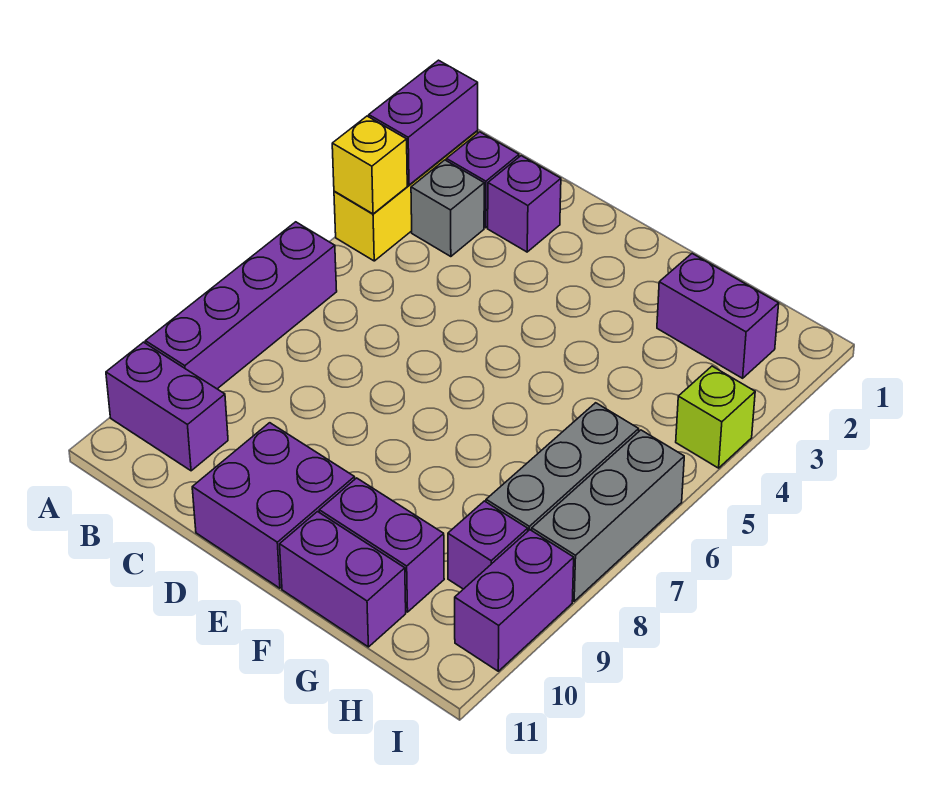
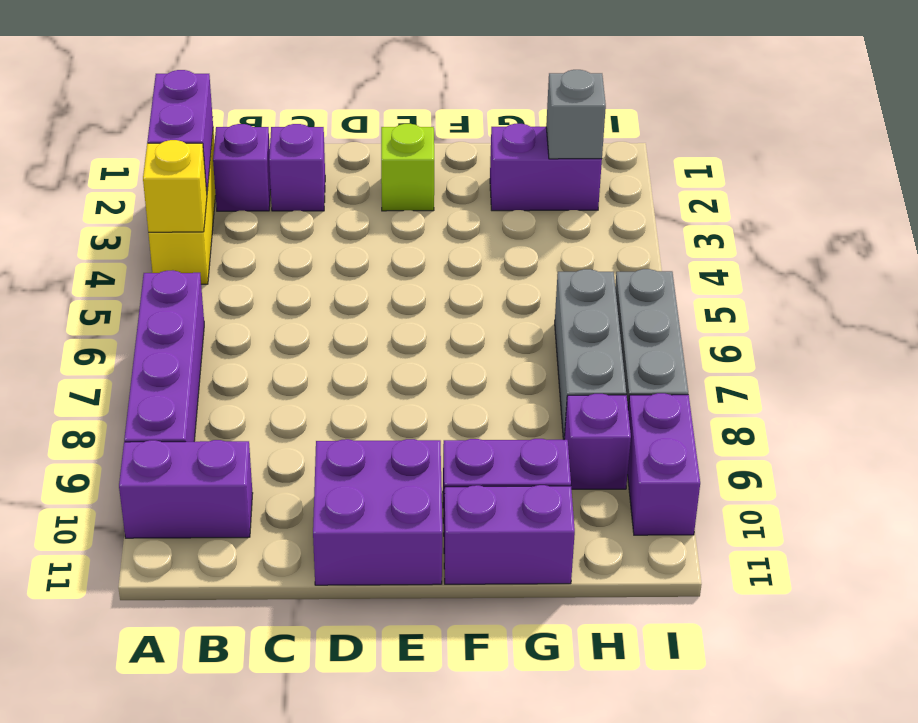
grey 1x1 brick [411,160,484,257] -> grey 1x1 brick moved to [546,70,606,159]
lime 1x1 brick [676,366,755,468] -> lime 1x1 brick moved to [381,124,434,211]

